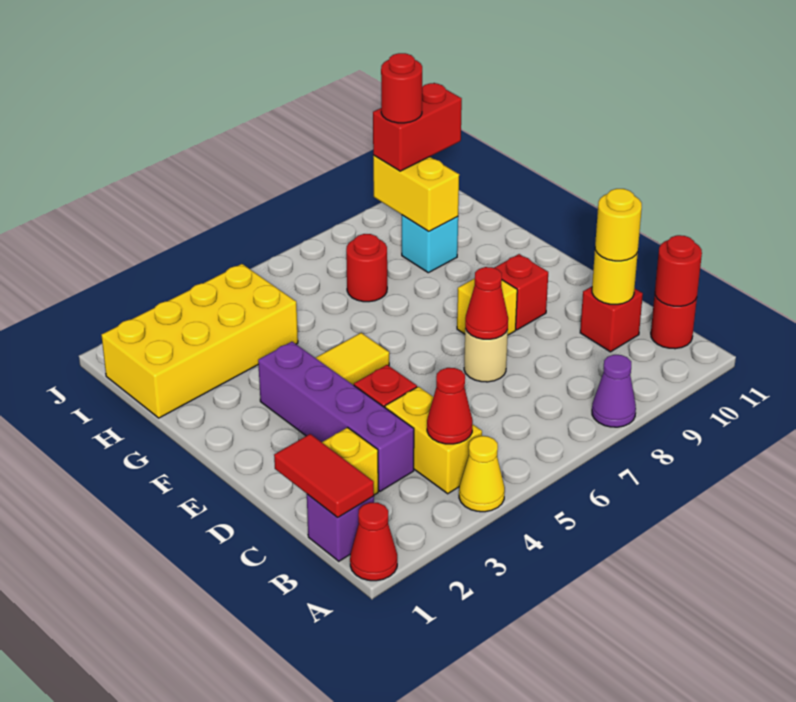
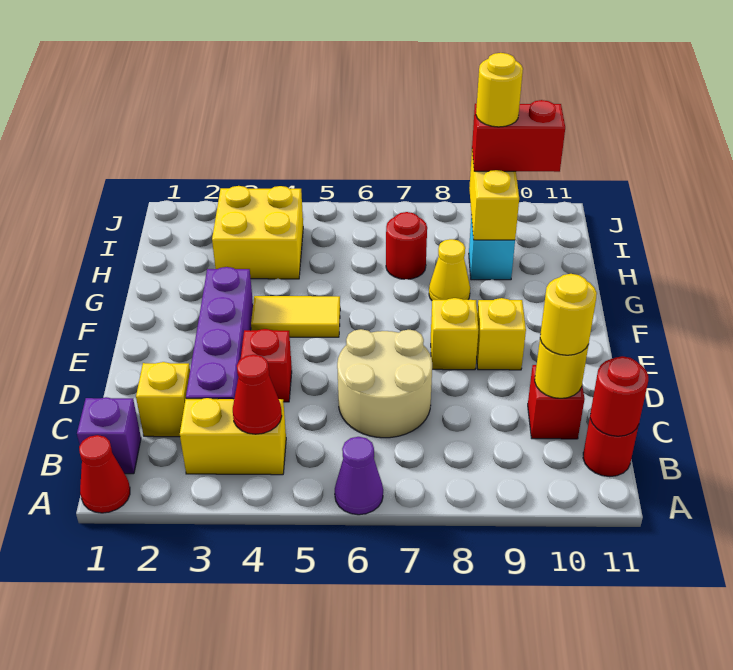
yellow 1x1 cone [459,436,505,512] -> yellow 1x1 cone moved to [429,239,470,300]
purple 1x1 cone [592,355,636,427] -> purple 1x1 cone moved to [335,437,383,515]
red 1x2 tile [274,434,374,518] -> none
yellow 1x2 brick [385,387,482,494] -> yellow 1x2 brick turned to [180,398,286,475]
tan 1x1 round brick [464,329,508,382] -> tan 2x2 round brick [337,329,432,438]
red 1x1 cone [465,267,508,339] -> none
red 1x1 brick [494,254,548,330] -> yellow 1x1 brick [477,298,526,370]
yellow 2x4 brick [101,264,298,418] -> yellow 2x2 brick [212,186,303,279]
red 1x1 round brick [381,53,422,123] -> yellow 1x1 round brick [476,53,523,127]

